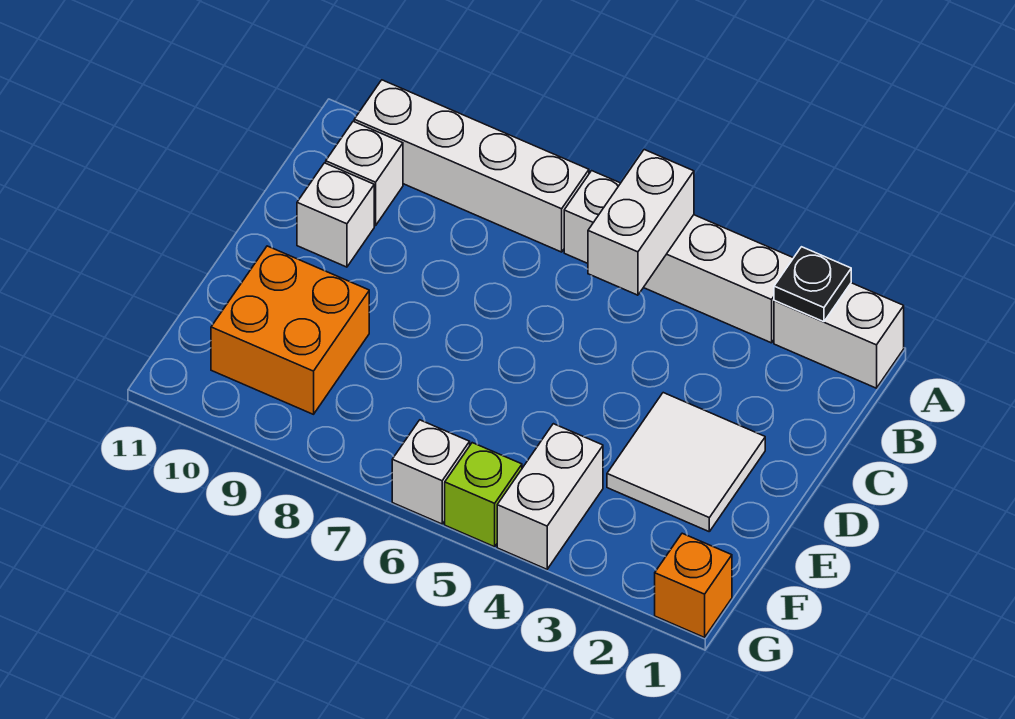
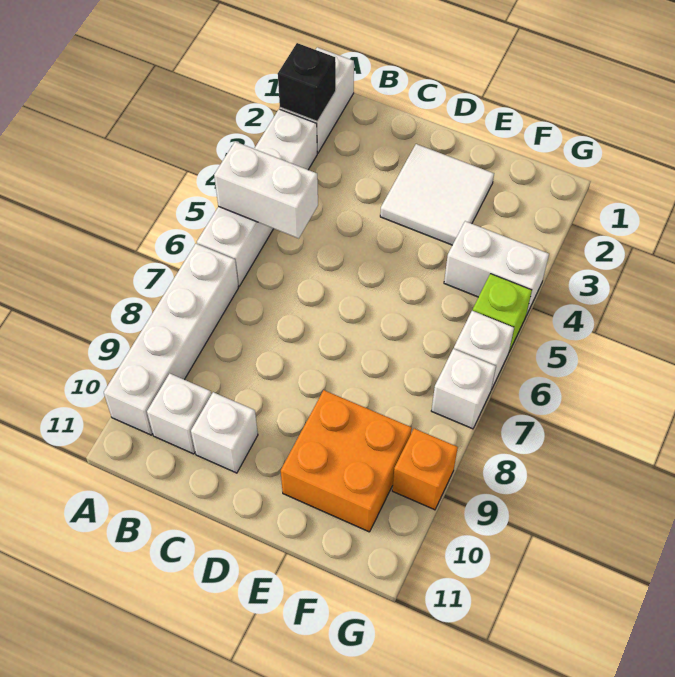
black 1x1 plate [774,247,851,322] -> black 1x1 brick [278,43,336,121]
orange 1x1 brick [655,533,732,637] -> orange 1x1 brick moved to [392,428,458,510]
none -> white 1x1 brick [431,349,496,429]

